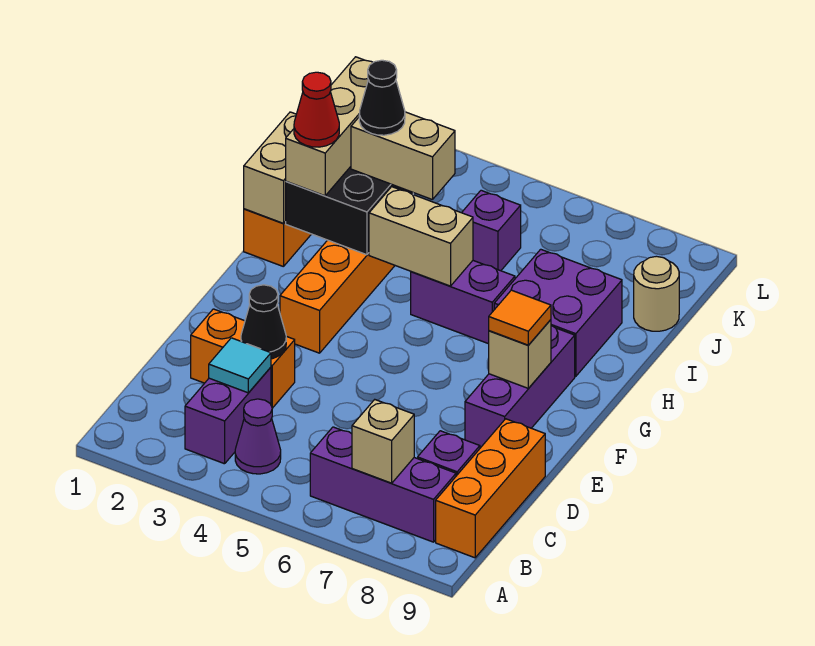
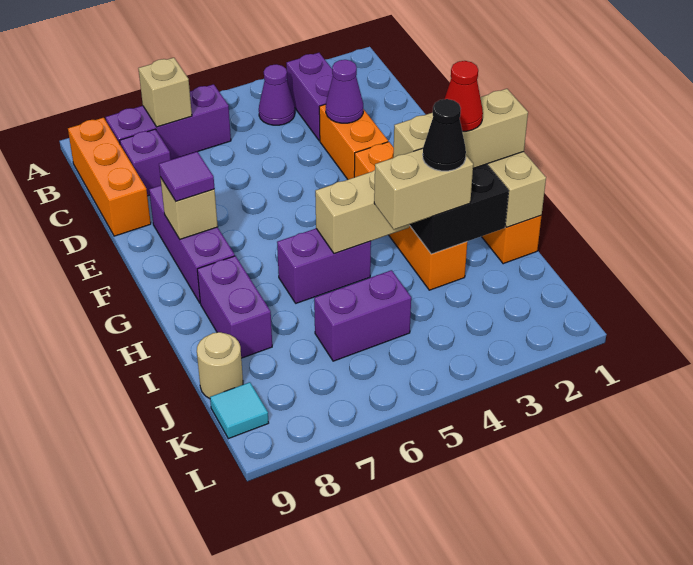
cyan 1x1 tile [209,338,271,393] -> cyan 1x1 tile moved to [210,382,269,439]
orange 1x2 brick [191,309,295,408] -> orange 1x2 brick turned to [319,104,388,179]
black 1x1 cone [241,285,286,359] -> purple 1x1 cone [326,60,363,123]
orange 1x1 tile [489,290,551,345] -> purple 1x1 tile [159,152,215,201]
tan 1x3 brick [286,57,373,196] -> tan 1x3 brick turned to [393,89,528,168]
purple 2x2 brick [494,249,622,376] -> purple 1x2 brick [197,256,272,358]
purple 1x1 brick [462,190,521,271] -> purple 1x2 brick [314,270,411,361]

